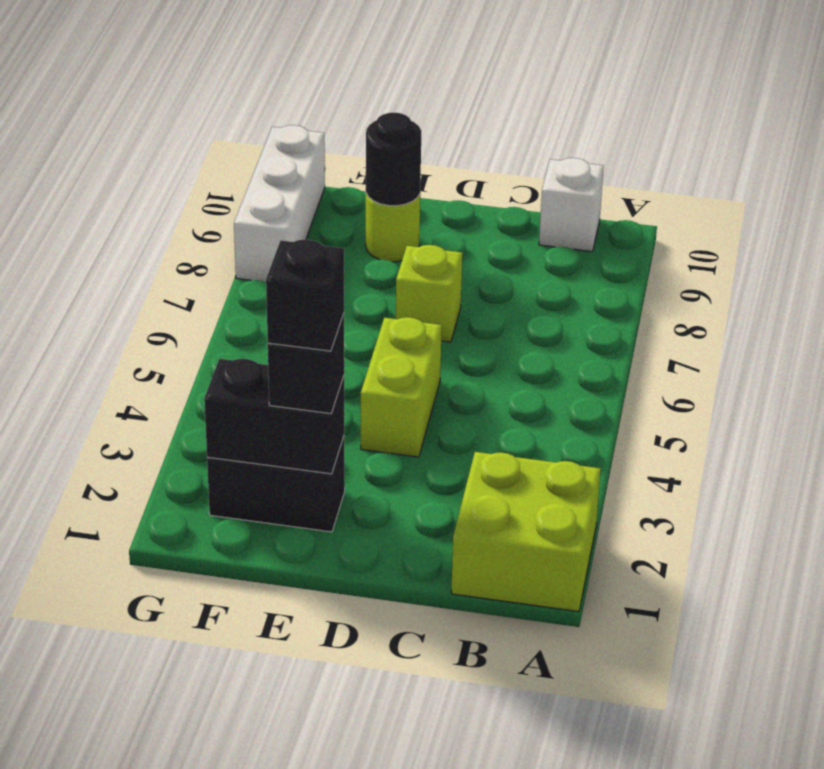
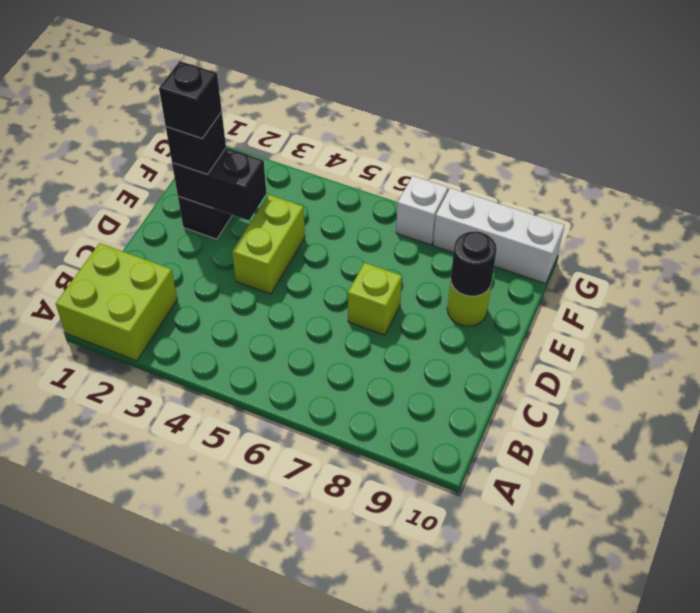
white 1x1 brick [539,158,603,251] -> white 1x1 brick moved to [396,176,448,245]
lime 1x2 brick [361,317,442,457] -> lime 1x2 brick turned to [232,195,305,294]
black 1x2 brick [204,359,344,474] -> black 1x2 brick turned to [172,148,266,220]

